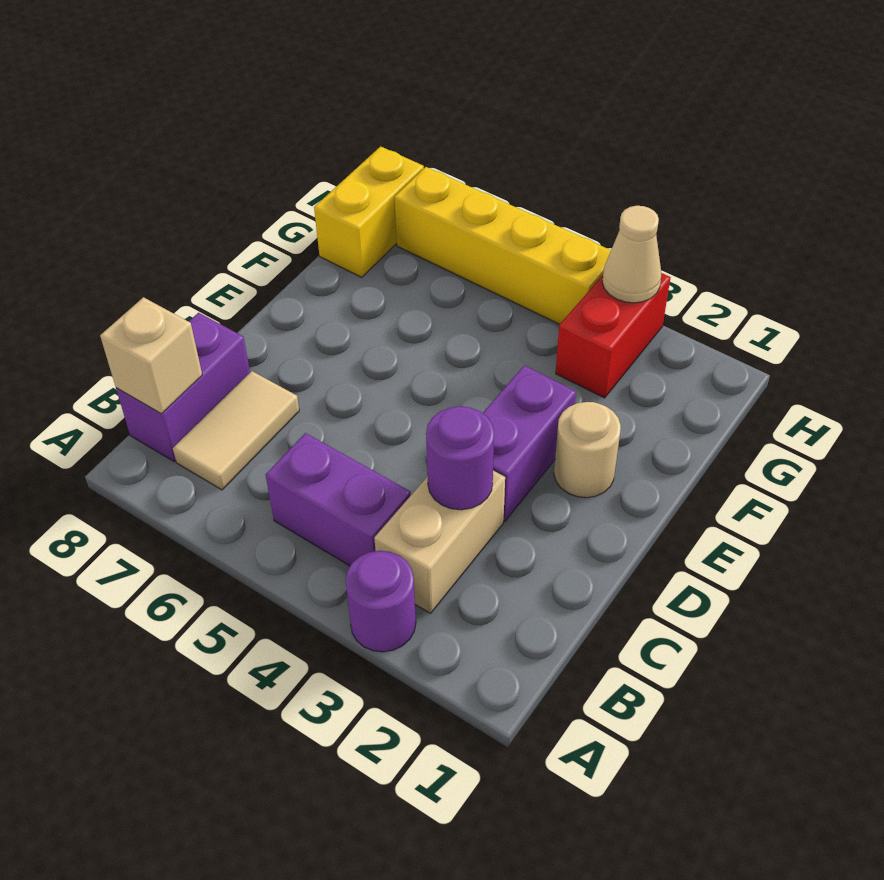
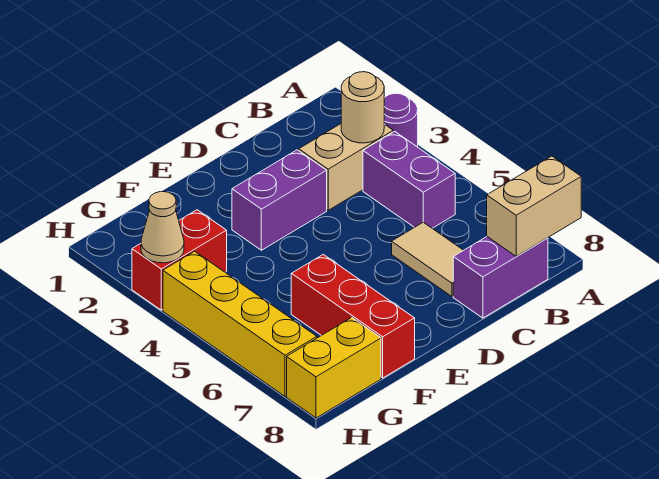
tan 1x2 tile [173,371,299,490] -> tan 1x2 tile turned to [392,222,463,296]
tan 1x1 brick [100,297,202,414] -> tan 1x2 brick [487,156,581,256]
purple 1x1 round brick [426,406,494,510] -> none
tan 1x1 round brick [554,402,621,498] -> tan 1x1 round brick moved to [341,72,384,143]
none -> red 1x3 brick [291,255,415,378]

